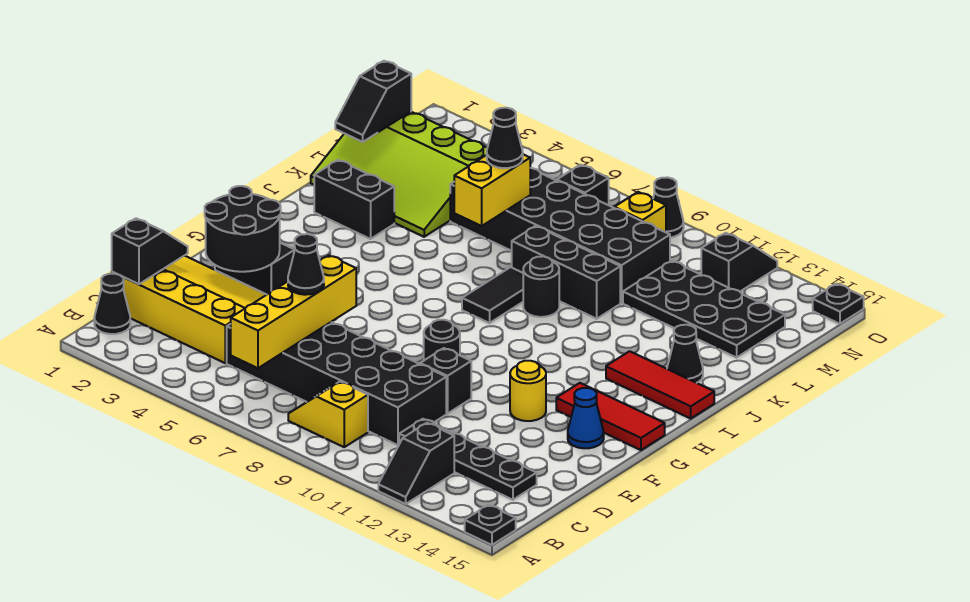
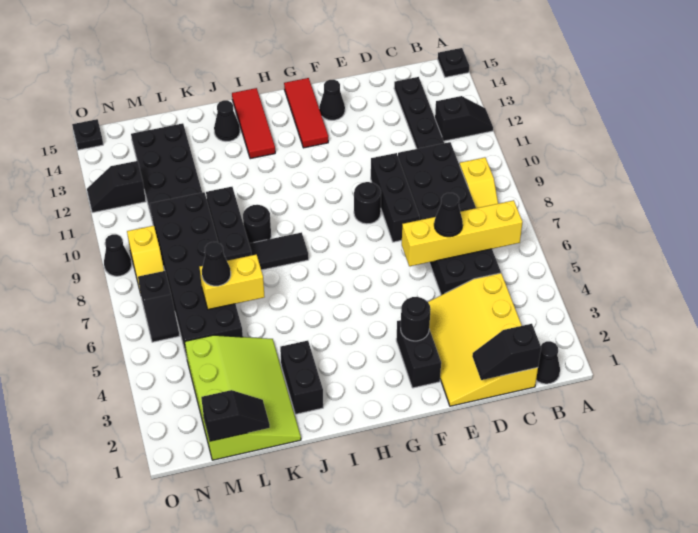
black 2x2 round brick [205,186,281,272] -> black 1x1 round brick [401,297,431,341]
black 1x1 brick [420,348,471,414] -> black 1x3 brick [371,153,420,242]
yellow 1x1 round brick [510,361,546,421] -> none
blue 1x1 cone [568,388,604,448] -> black 1x1 cone [319,80,345,120]

